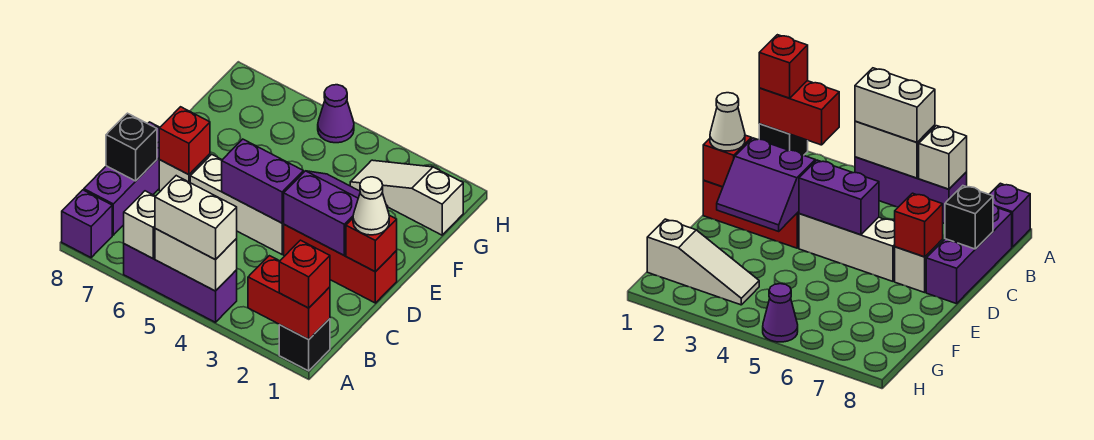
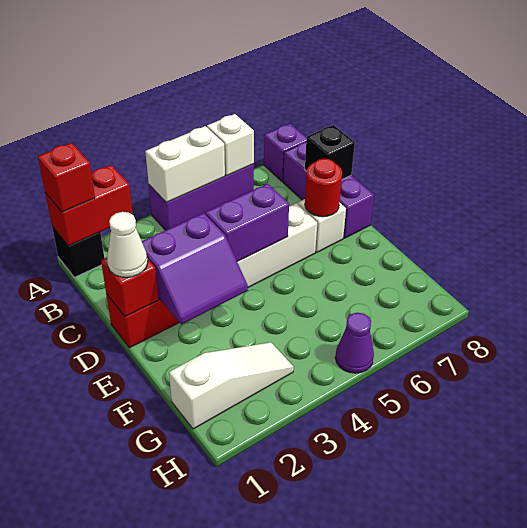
white 1x2 brick [155,176,237,260] -> none
red 1x1 brick [159,107,210,175] -> red 1x1 round brick [305,159,342,217]

